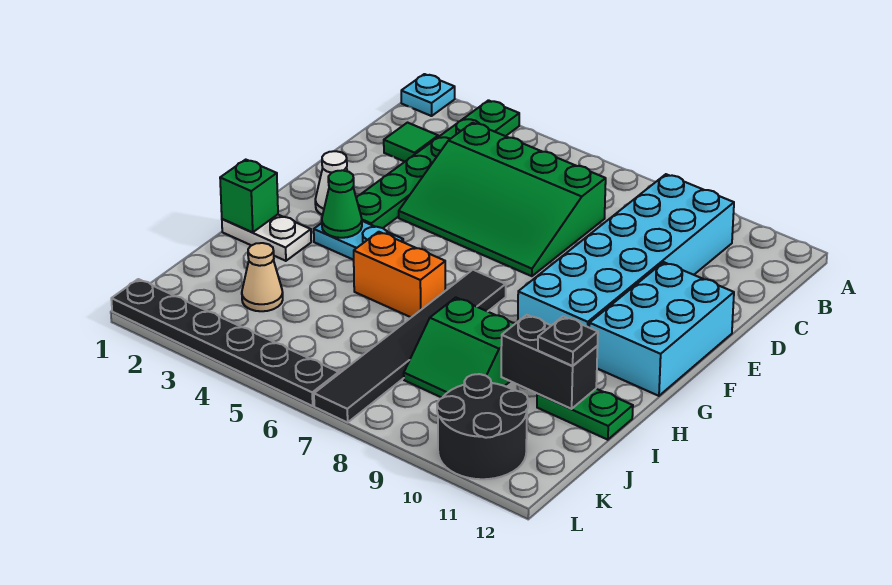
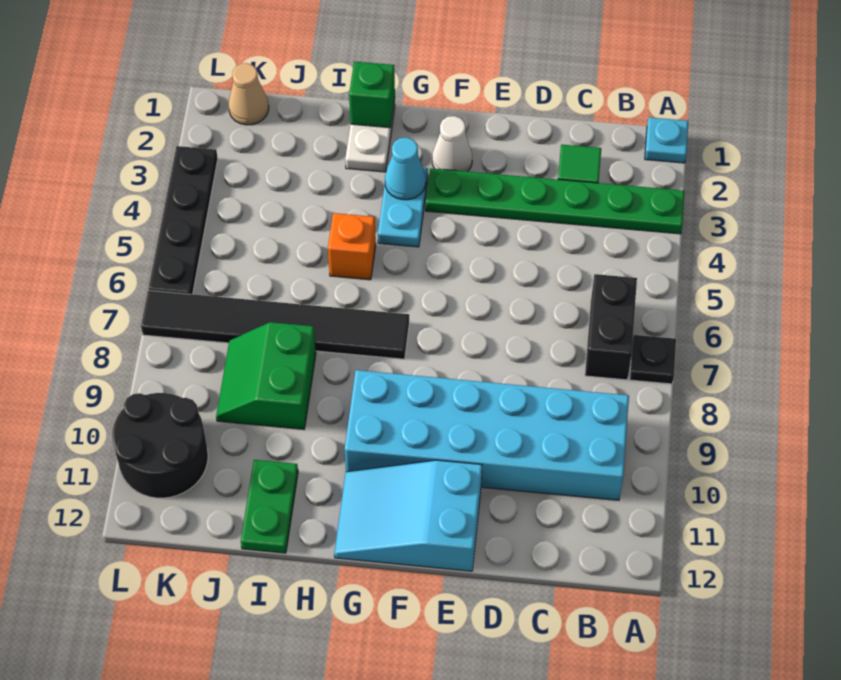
green 3x4 slope [399,123,606,276] -> none
cyan 2x3 brick [589,262,734,396] -> cyan 2x3 slope [334,460,482,571]
green 1x1 cone [322,170,362,238] -> cyan 1x1 cone [385,137,426,200]
orange 1x2 brick [354,232,445,317] -> orange 1x1 brick [328,213,376,280]
black 1x2 brick [501,315,598,409] -> black 1x2 brick moved to [585,274,637,380]
black 1x1 plate [538,316,598,366] -> black 1x1 plate moved to [630,335,676,384]
tan 1x1 cone [242,243,283,311] -> tan 1x1 cone moved to [229,63,269,125]
black 1x6 plate [111,279,339,406] -> black 1x4 plate [148,146,218,294]

